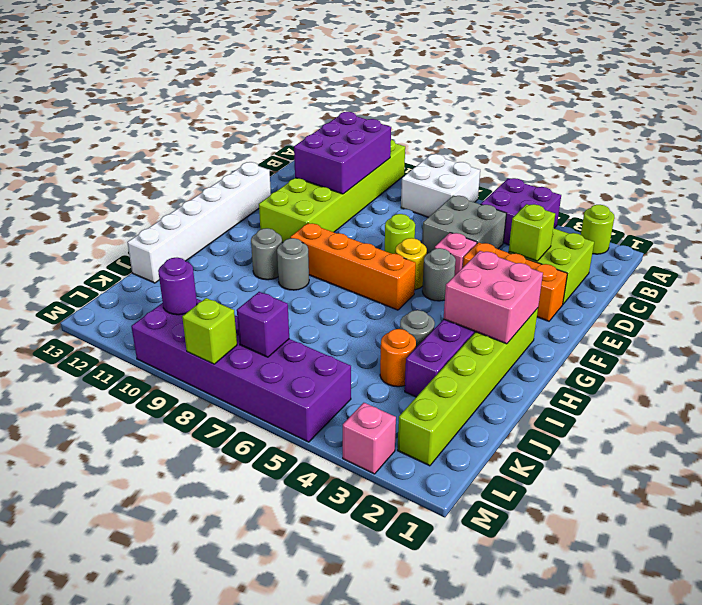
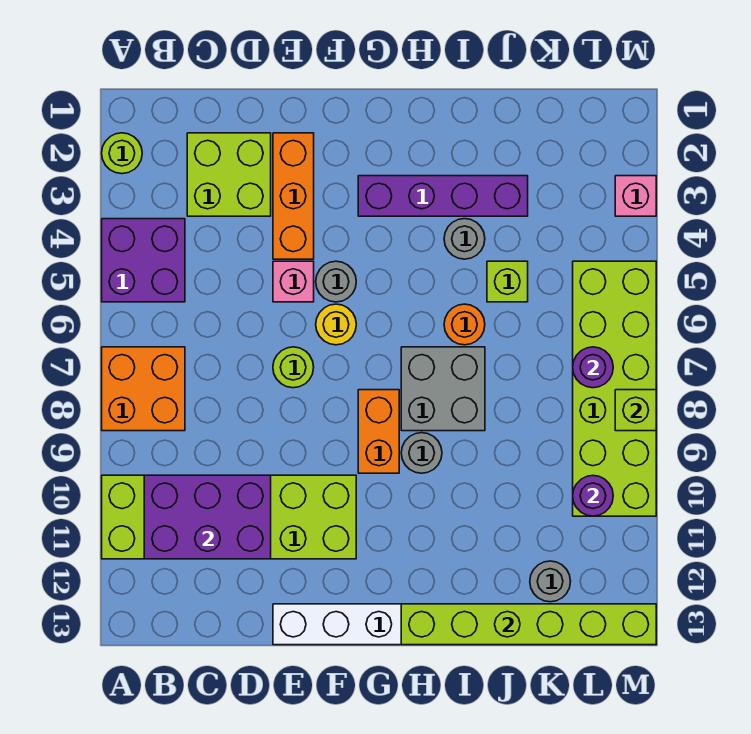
white 2x2 brick [401,154,480,217] -> orange 2x2 brick [102,347,185,431]
grey 2x2 brick [422,196,507,254] -> grey 2x2 brick moved to [401,347,485,431]
lime 1x1 brick [509,204,555,261] -> lime 1x1 brick moved to [487,261,528,302]
lime 1x6 brick [397,308,538,466] -> lime 1x6 brick moved to [401,604,656,645]
pink 2x2 brick [443,251,543,344] -> none
orange 1x4 brick [290,223,416,310] -> orange 1x2 brick [358,390,399,473]
grey 1x1 round brick [251,228,282,280] -> grey 1x1 round brick moved to [530,561,571,602]
orange 1x1 round brick [380,329,416,387] -> orange 1x1 round brick moved to [444,304,485,345]
purple 2x6 brick [131,299,351,442] -> lime 2x6 brick [573,261,656,516]
purple 1x1 brick [237,292,289,357] -> purple 1x1 round brick [573,347,613,388]

